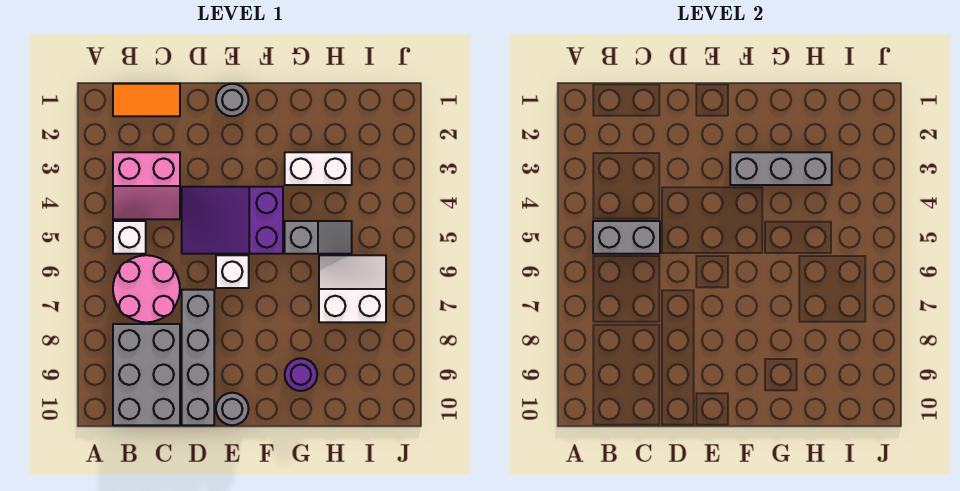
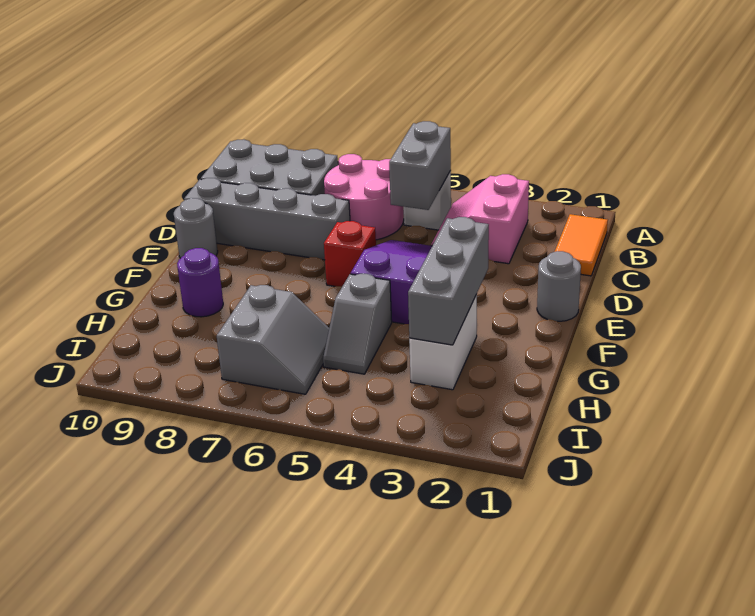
white 1x1 brick [216,255,249,288] -> red 1x1 brick [324,221,376,286]
white 2x2 slope [319,255,386,322] -> grey 2x2 slope [217,285,329,394]

